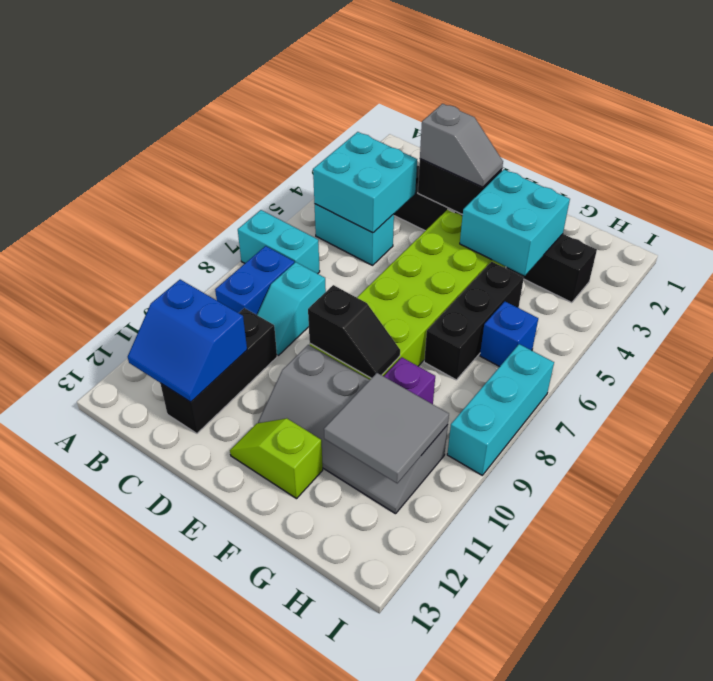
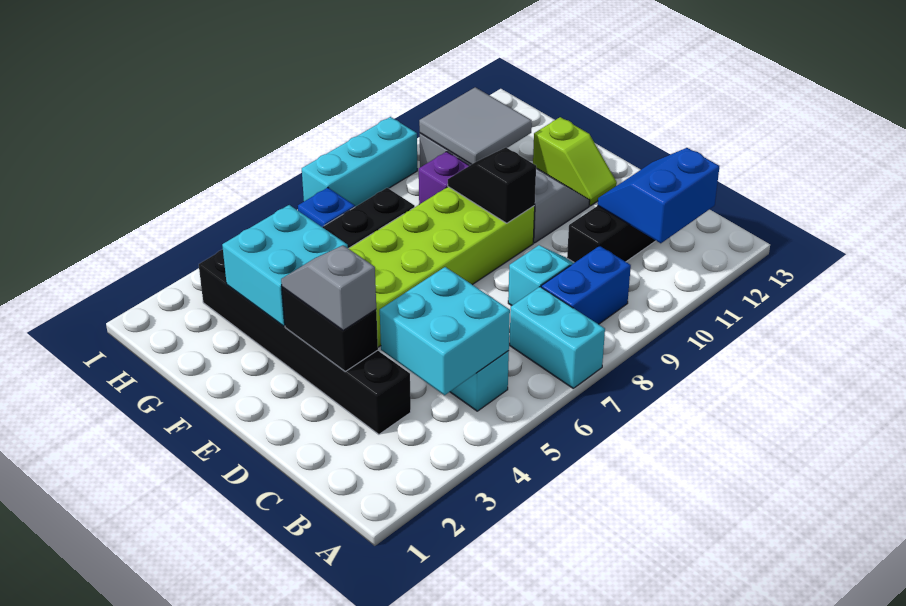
blue 2x2 slope [128,280,247,402] -> blue 2x2 slope turned to [598,148,719,243]

